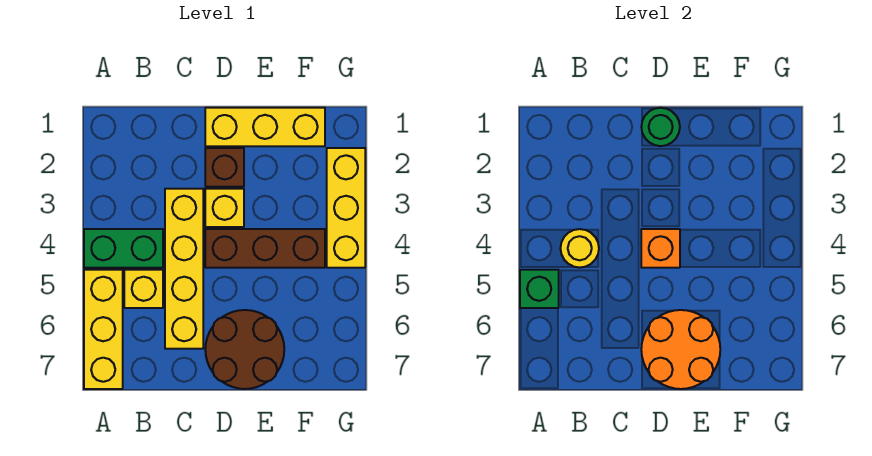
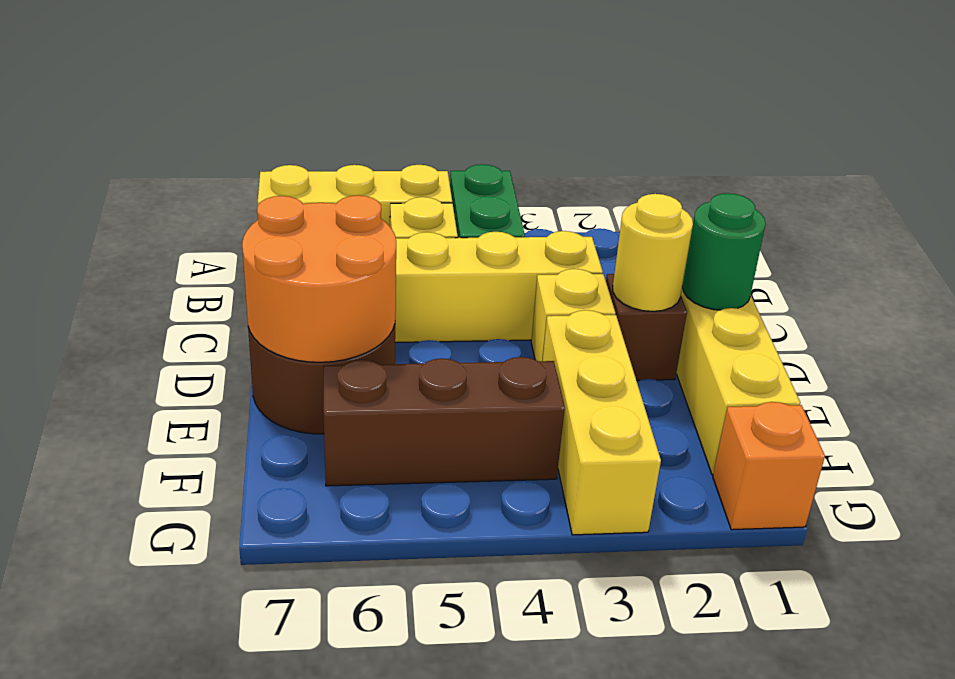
green 1x1 brick [520,270,559,308] -> none
yellow 1x1 round brick [560,229,599,268] -> yellow 1x1 round brick moved to [613,194,693,311]
brown 1x3 brick [205,229,325,268] -> brown 1x3 brick turned to [324,357,565,486]
orange 1x1 brick [641,229,680,268] -> orange 1x1 brick moved to [713,402,825,530]
yellow 1x3 brick [327,148,365,268] -> yellow 1x3 brick turned to [543,310,661,535]

